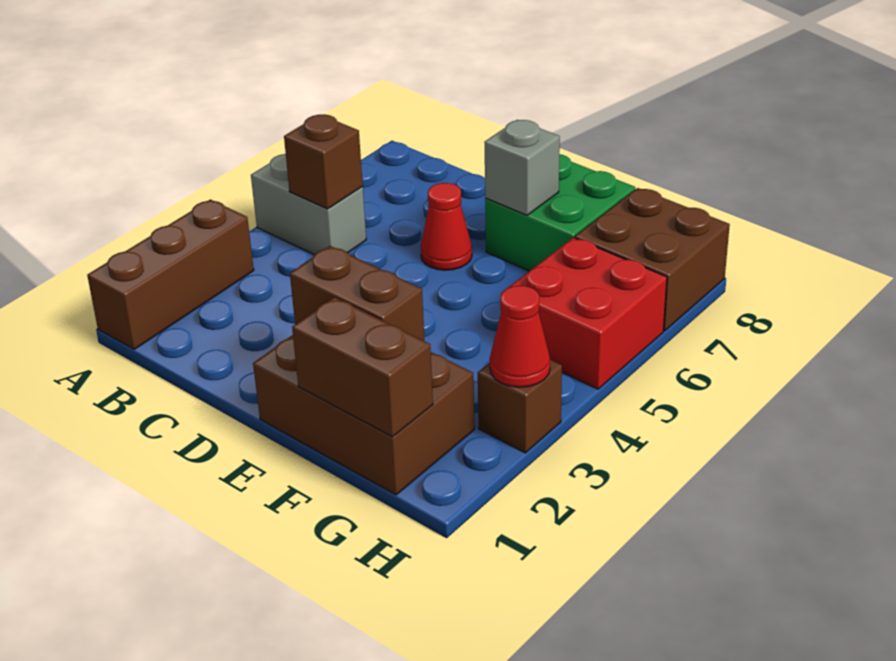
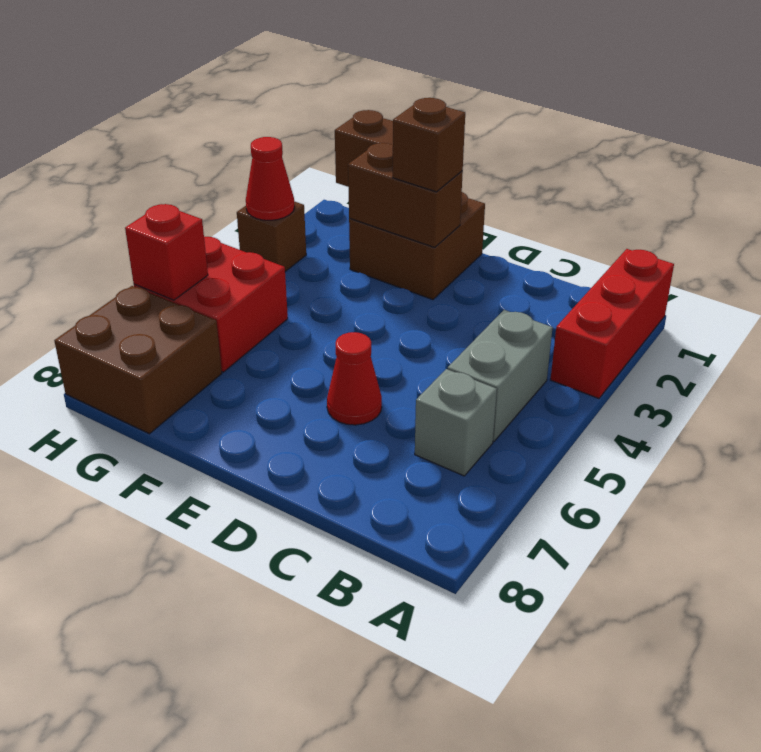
brown 1x3 brick [87,200,254,349] -> red 1x3 brick [550,249,674,398]
grey 1x2 brick [251,154,366,255] -> grey 1x2 brick turned to [448,310,553,442]
brown 1x1 brick [284,114,363,209] -> brown 1x1 brick moved to [393,98,465,192]
brown 2x3 brick [253,335,475,495] -> brown 2x2 brick [349,192,485,300]
green 2x2 brick [485,154,635,271] -> none
grey 1x1 brick [484,120,560,215] -> grey 1x1 brick moved to [415,369,497,476]
none -> red 1x1 brick [125,204,208,300]

